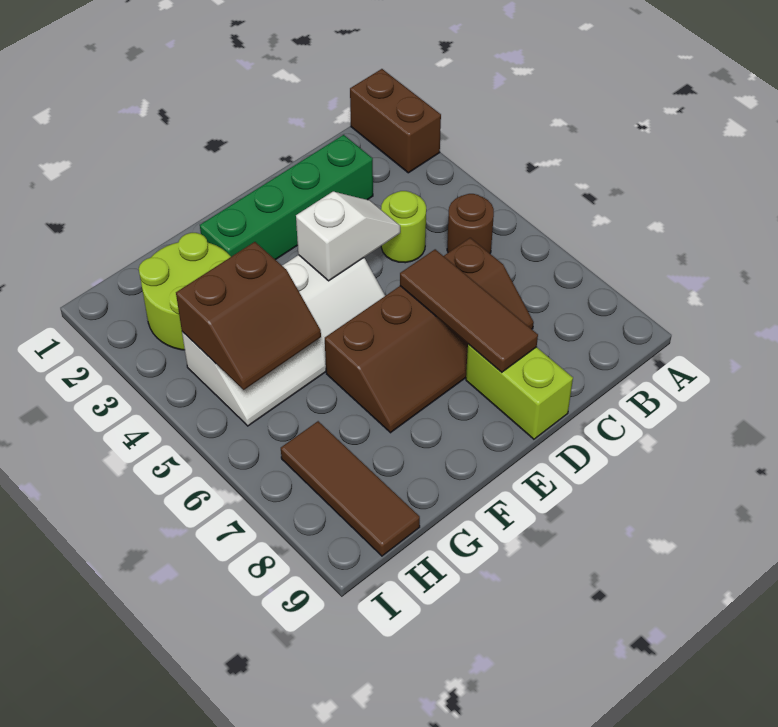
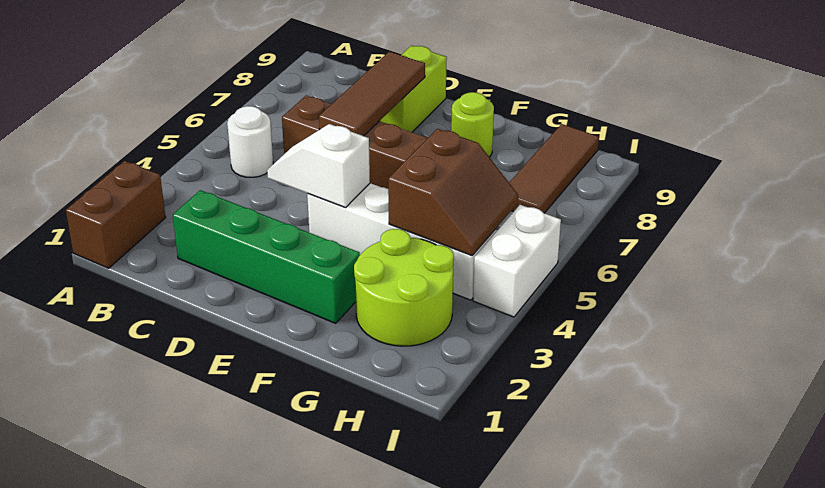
brown 1x1 round brick [447,194,494,253] -> white 1x1 round brick [227,106,273,177]
lime 1x1 round brick [381,191,426,263] -> lime 1x1 round brick moved to [451,92,494,157]
brown 2x2 slope [176,242,321,390] -> brown 2x2 slope turned to [388,129,518,255]
none -> white 1x2 brick [473,205,561,317]

